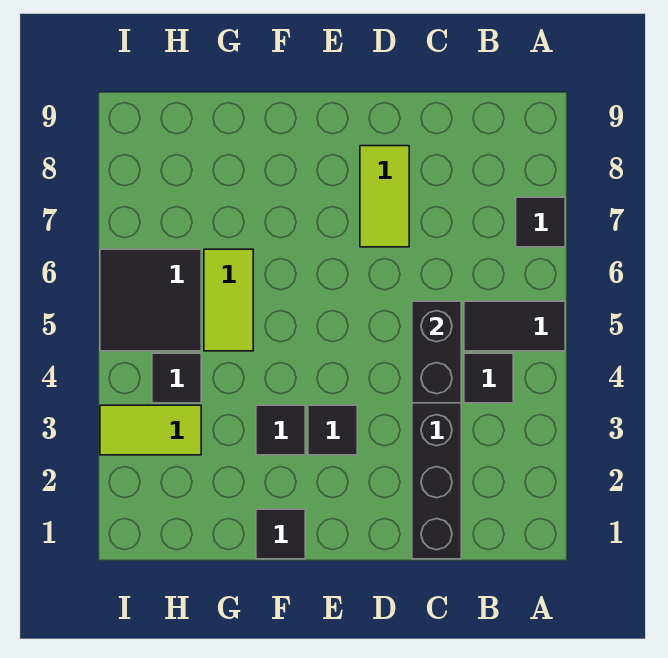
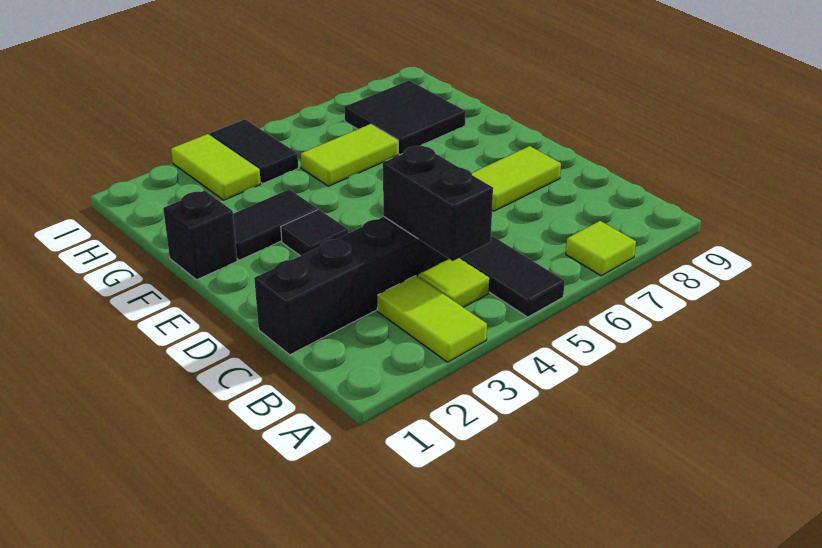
none -> lime 1x2 tile [377,276,487,362]
black 1x1 tile [516,197,565,247] -> lime 1x1 tile [566,221,636,276]
black 1x1 tile [464,353,513,403] -> lime 1x1 tile [418,258,489,307]
black 1x2 brick [412,301,461,403] -> black 1x2 brick turned to [383,146,493,261]
black 1x1 tile [256,509,305,559] -> black 1x1 brick [163,191,237,280]
black 1x1 tile [256,405,305,455] -> black 1x2 tile [233,189,317,260]
black 1x1 tile [152,353,201,403] -> black 1x2 tile [210,119,298,183]
black 2x2 tile [100,249,201,351] -> black 2x2 tile moved to [344,80,466,155]

